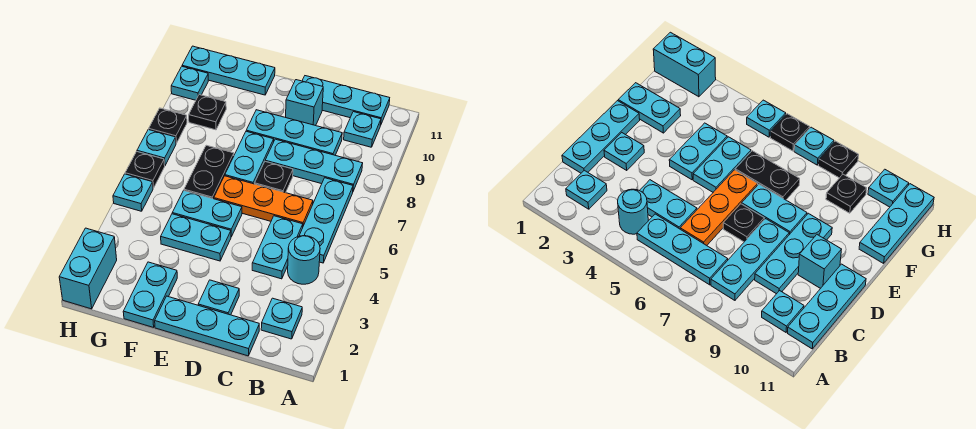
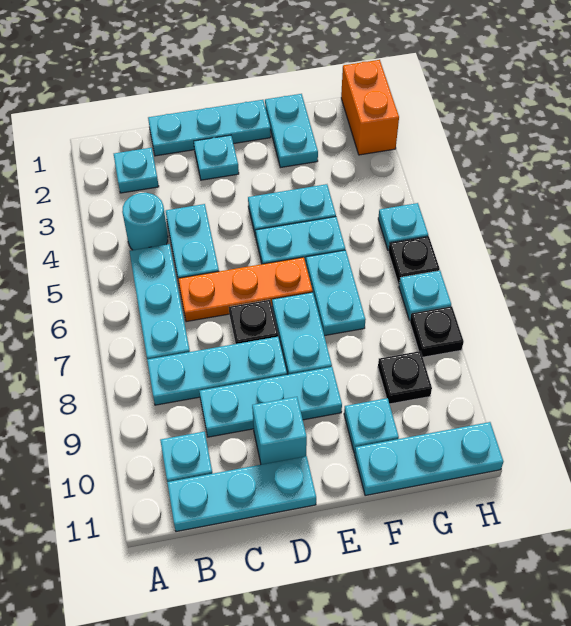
black 1x2 plate [184,145,234,199] -> cyan 1x2 plate [306,250,366,336]
cyan 1x2 brick [59,228,117,309] -> orange 1x2 brick [341,60,399,155]
cyan 1x1 plate [171,67,208,100] -> cyan 1x1 plate moved to [344,398,399,453]

